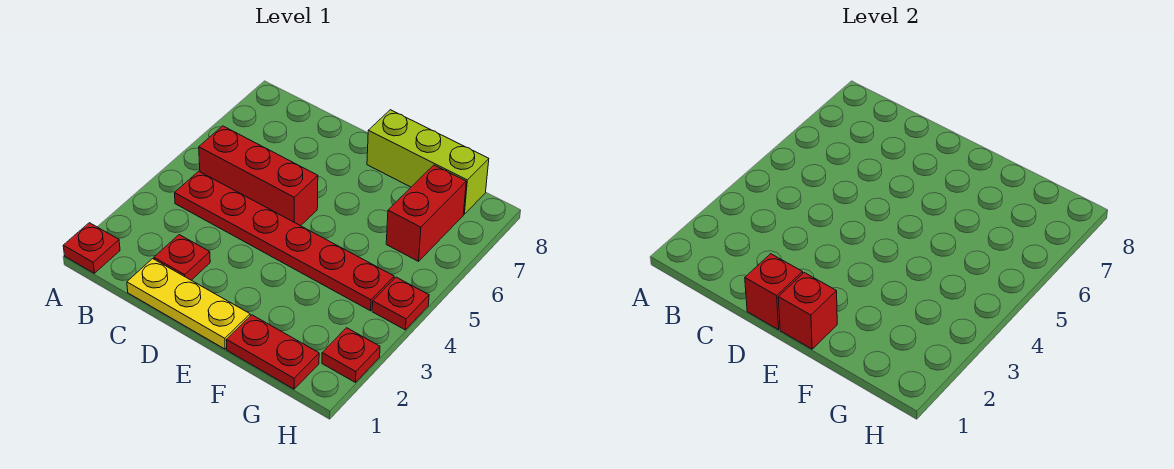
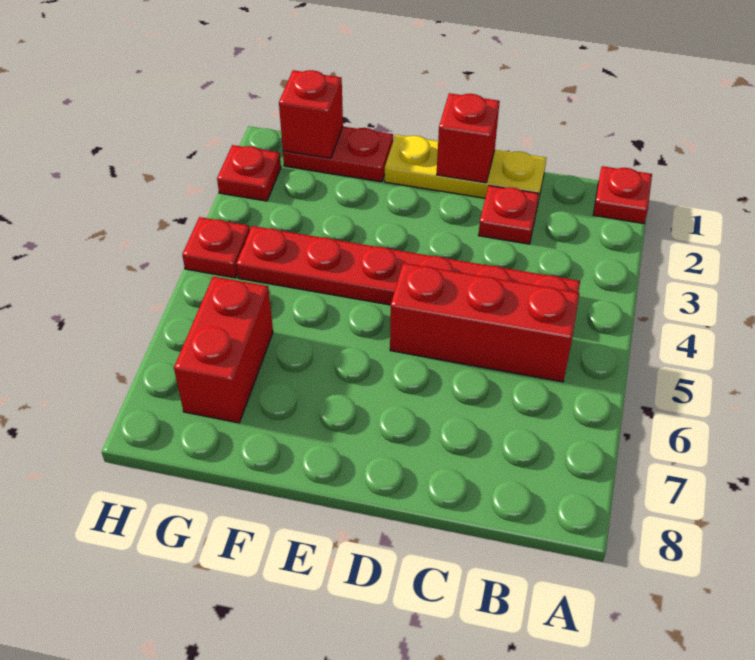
red 1x1 brick [778,273,837,349] -> red 1x1 brick moved to [279,70,343,158]
lime 1x3 brick [367,110,489,214] -> none

